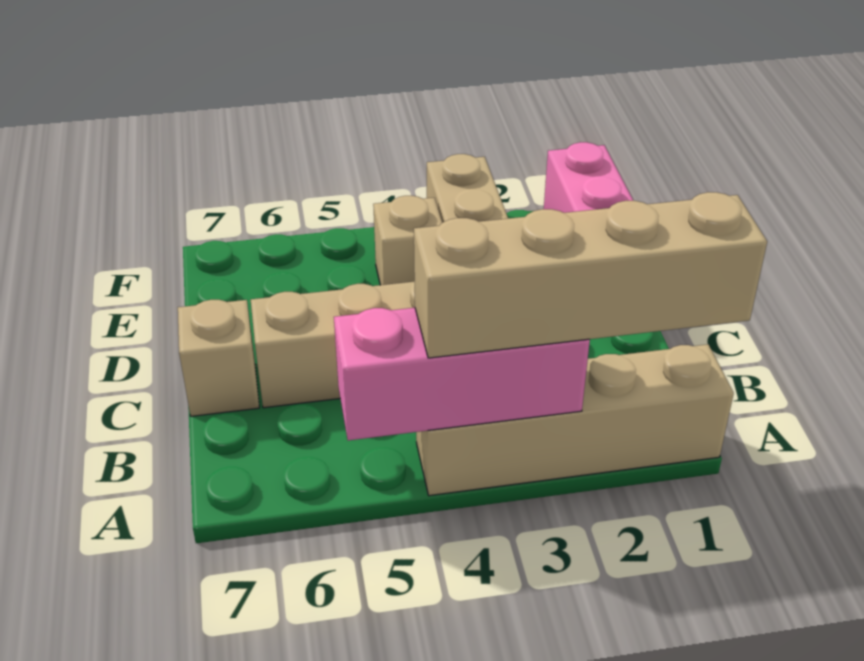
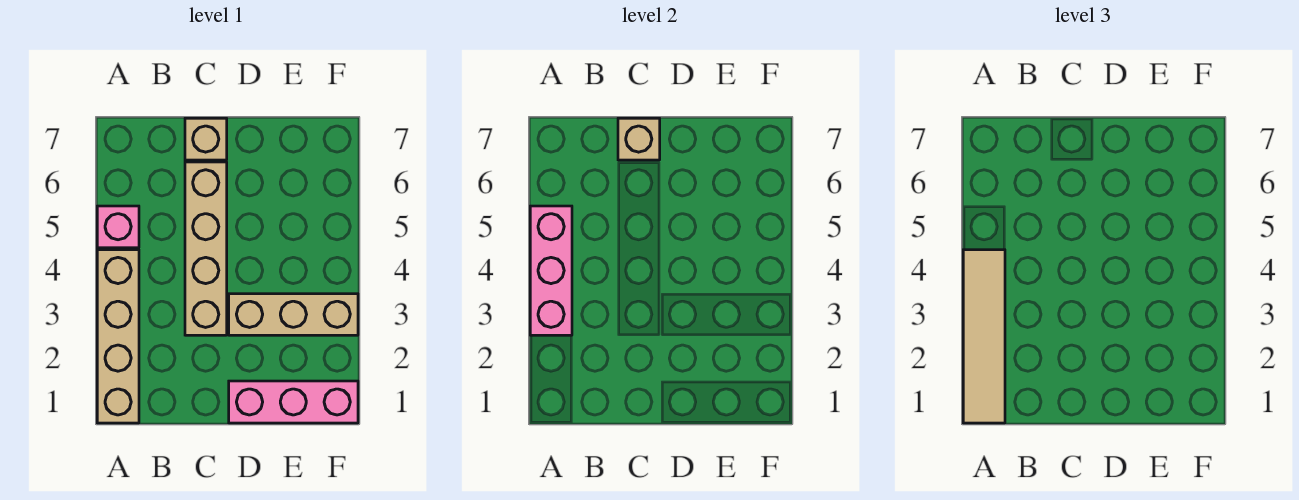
tan 1x4 brick [414,192,767,358] -> tan 1x4 tile [963,250,1005,423]
none -> pink 1x1 brick [97,206,139,248]
tan 1x1 brick [373,196,442,285] -> tan 1x1 brick moved to [618,118,660,160]

